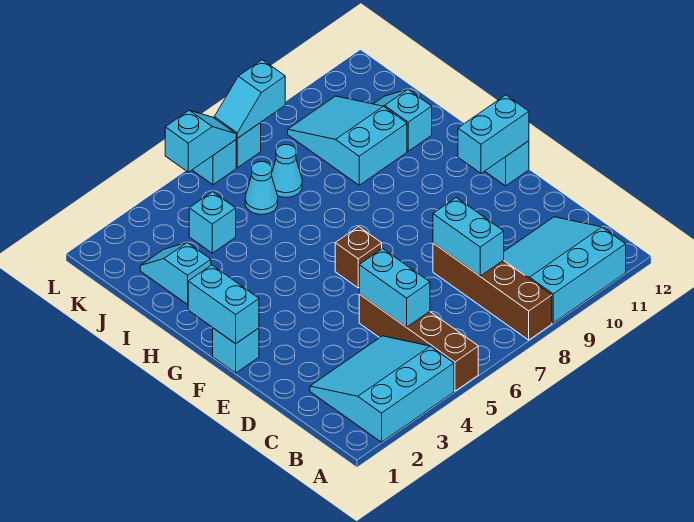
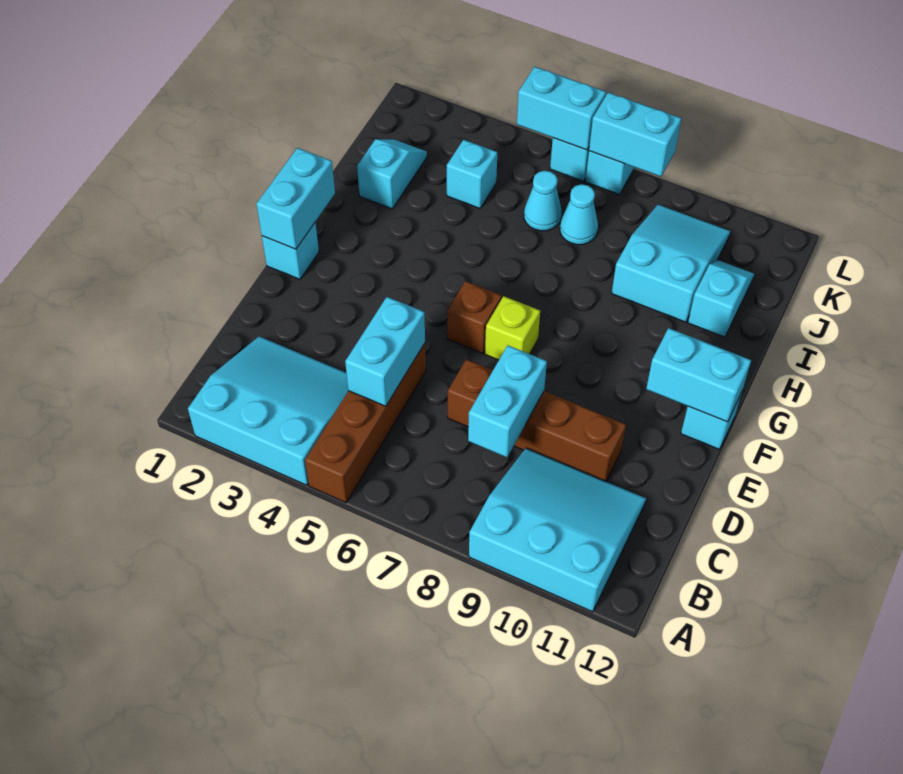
brown 1x4 brick [433,243,552,340] -> brown 1x4 brick turned to [448,359,626,481]
none -> lime 1x1 brick [485,296,540,360]
cyan 1x2 slope [165,110,236,172] -> cyan 1x2 brick [517,67,606,150]
cyan 1x2 slope [214,60,285,138] -> cyan 1x2 brick [589,92,681,177]

